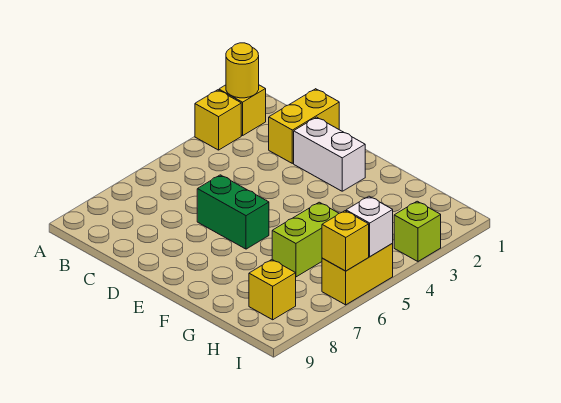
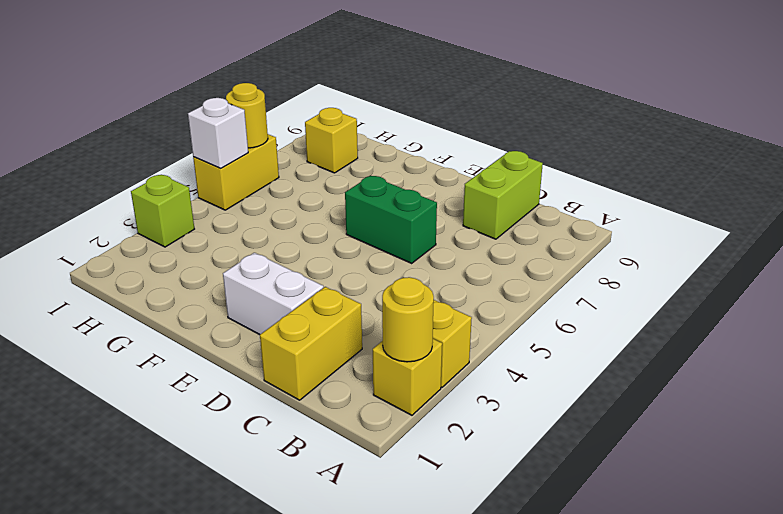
lime 1x2 brick [272,202,339,277] -> lime 1x2 brick moved to [463,151,543,239]
yellow 1x1 brick [322,211,369,271] -> yellow 1x1 round brick [226,83,268,148]

